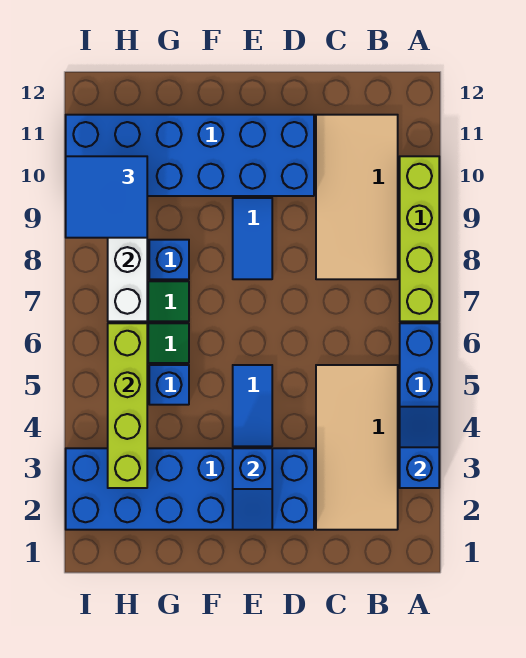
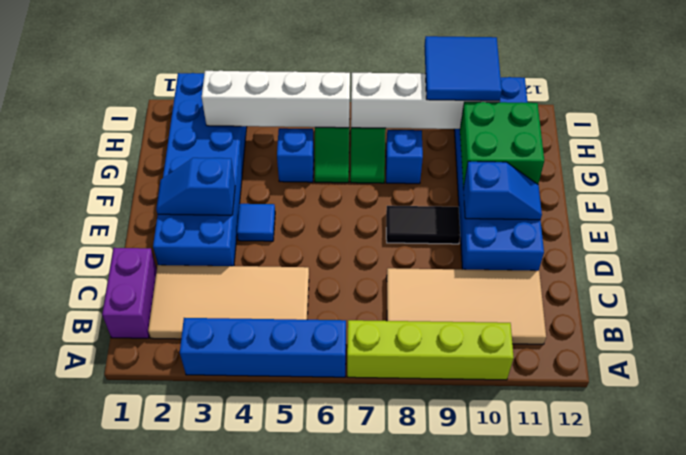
blue 1x2 slope [400,407,439,488] -> blue 1x2 slope moved to [463,161,542,220]
none -> purple 1x2 brick [102,248,157,338]
blue 1x2 tile [233,365,272,446] -> blue 1x1 tile [237,204,275,241]
blue 1x2 tile [233,198,272,279] -> black 1x2 tile [386,206,460,244]
none -> green 2x2 brick [460,102,544,187]
lime 1x4 brick [108,323,147,488] -> white 1x4 brick [202,70,350,128]

